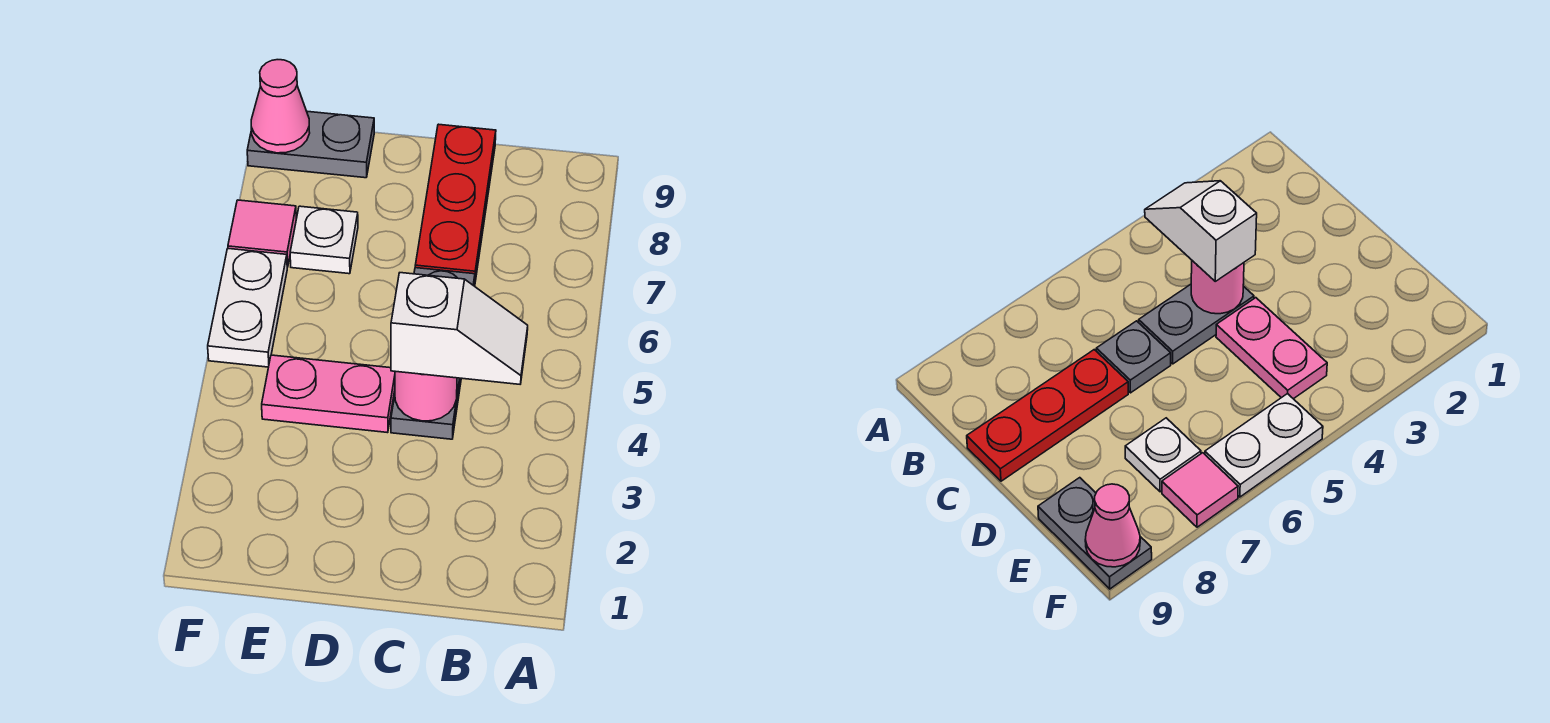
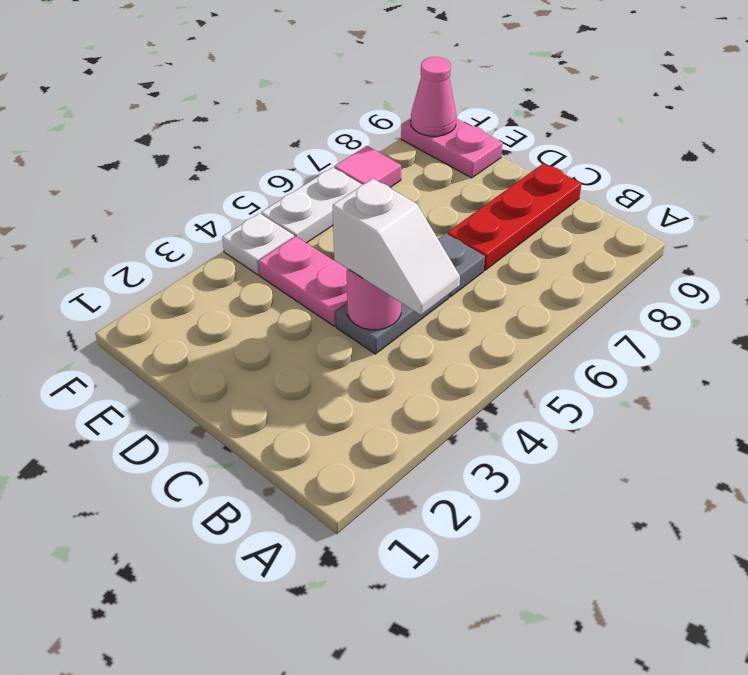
white 1x1 plate [290,206,358,274] -> white 1x1 plate moved to [222,213,294,275]
grey 1x2 plate [247,111,374,178] -> pink 1x2 plate [401,118,503,178]

